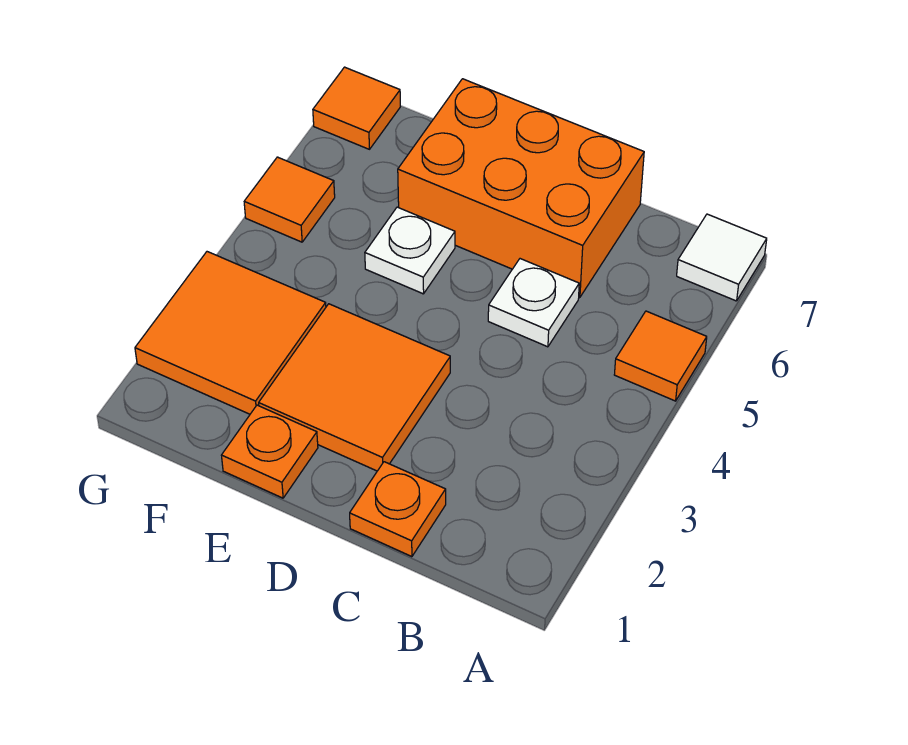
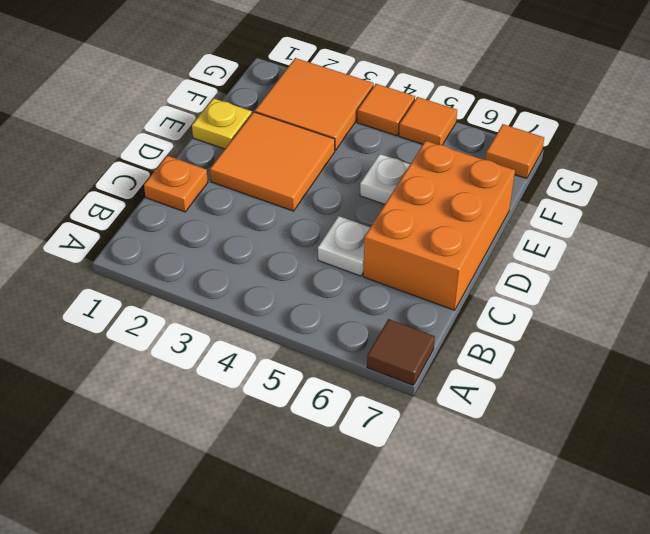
orange 1x1 tile [614,311,707,401] -> orange 1x1 tile moved to [357,84,415,136]
white 1x1 tile [677,214,767,301] -> brown 1x1 tile [367,319,435,385]
orange 1x1 plate [221,405,318,498] -> yellow 1x1 plate [192,98,252,149]

